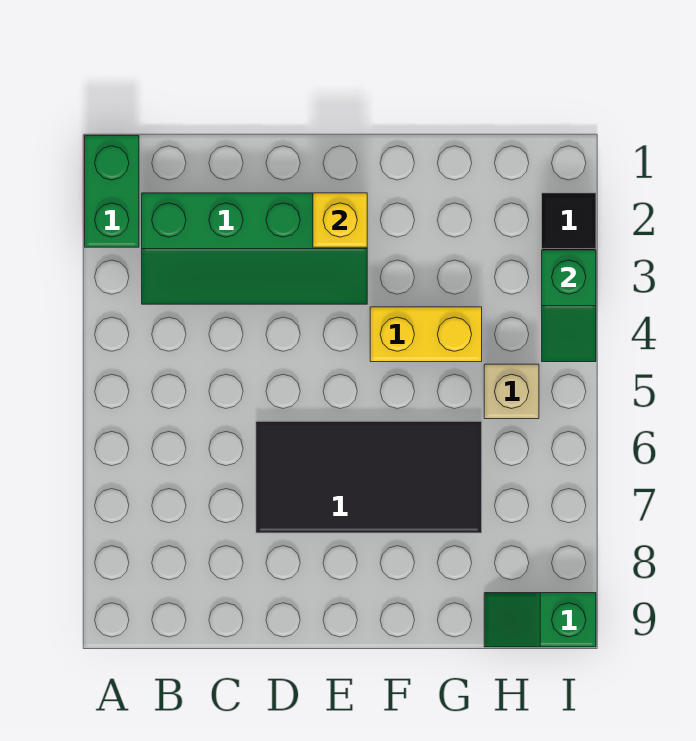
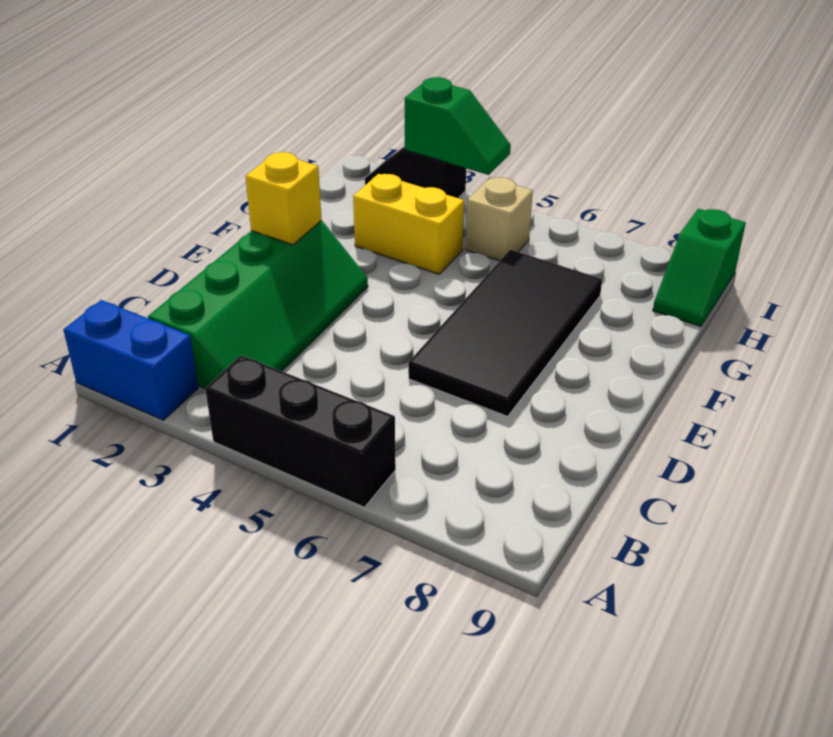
green 1x2 brick [85,136,139,247] -> blue 1x2 brick [64,300,198,420]
none -> black 1x3 brick [205,355,396,507]
yellow 1x2 brick [370,307,482,362] -> yellow 1x2 brick turned to [353,174,464,274]

